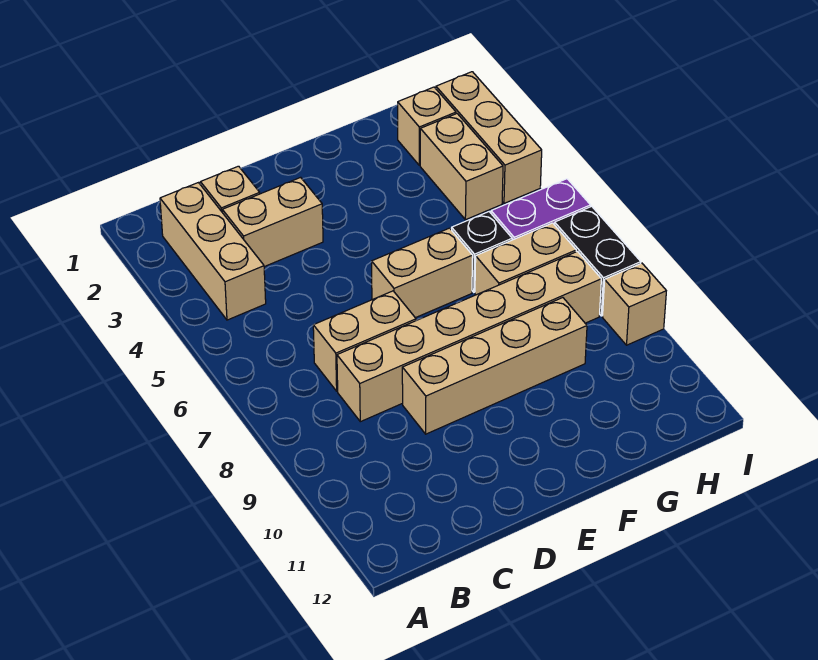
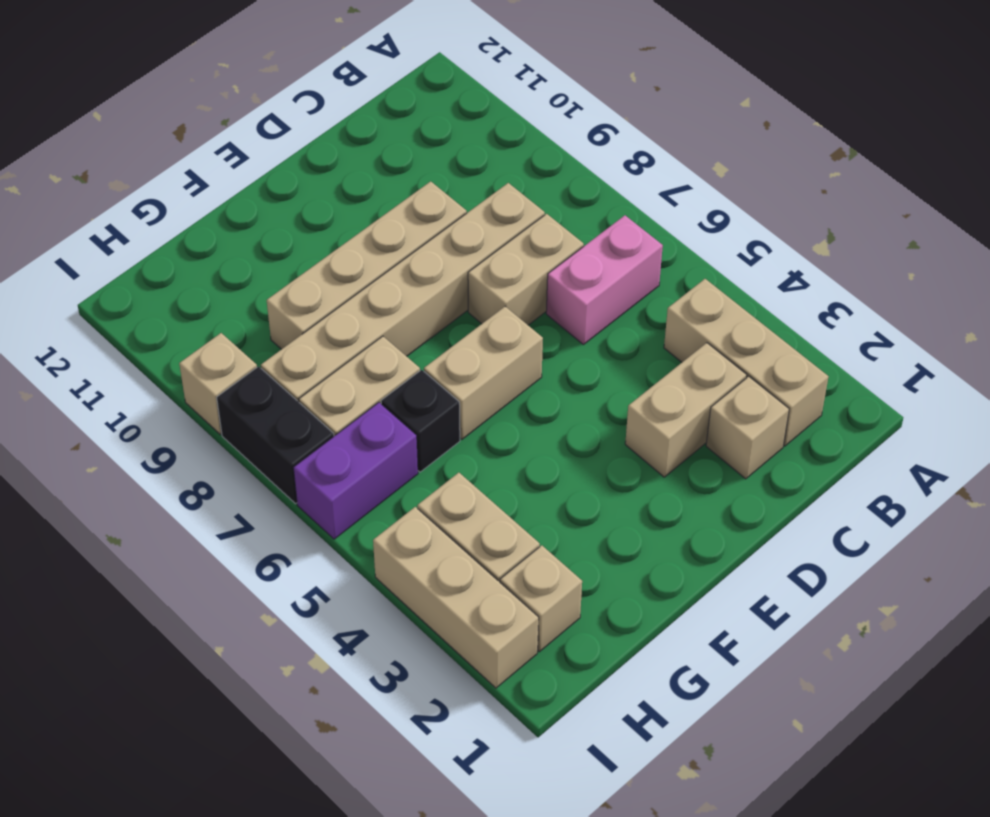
none -> pink 1x2 brick [546,215,663,345]

